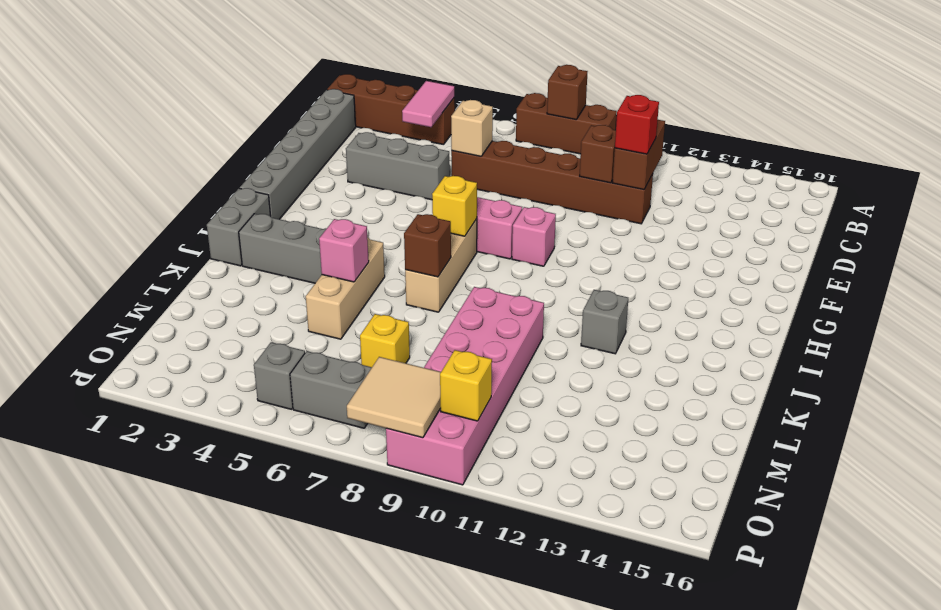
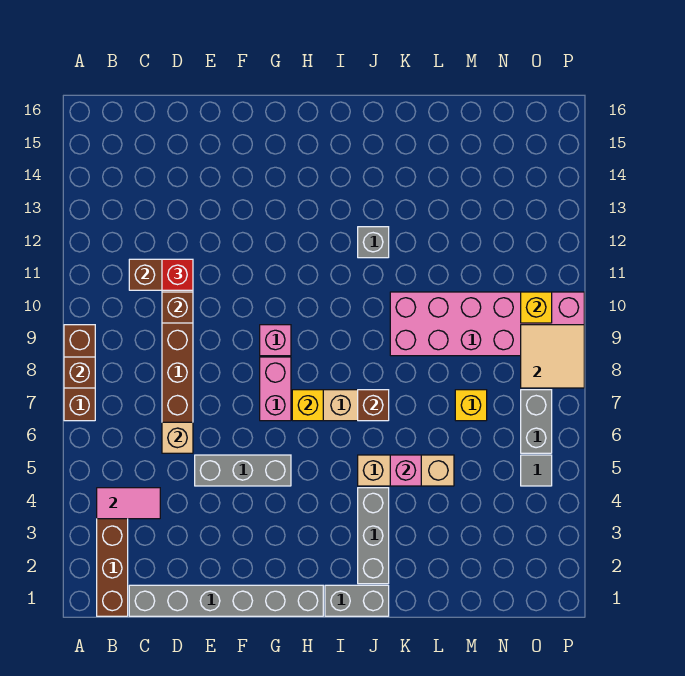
grey 1x3 brick [346,132,450,200] -> grey 1x3 brick turned to [195,455,291,486]
grey 1x1 brick [254,342,305,409] -> grey 1x1 tile [521,455,552,486]

